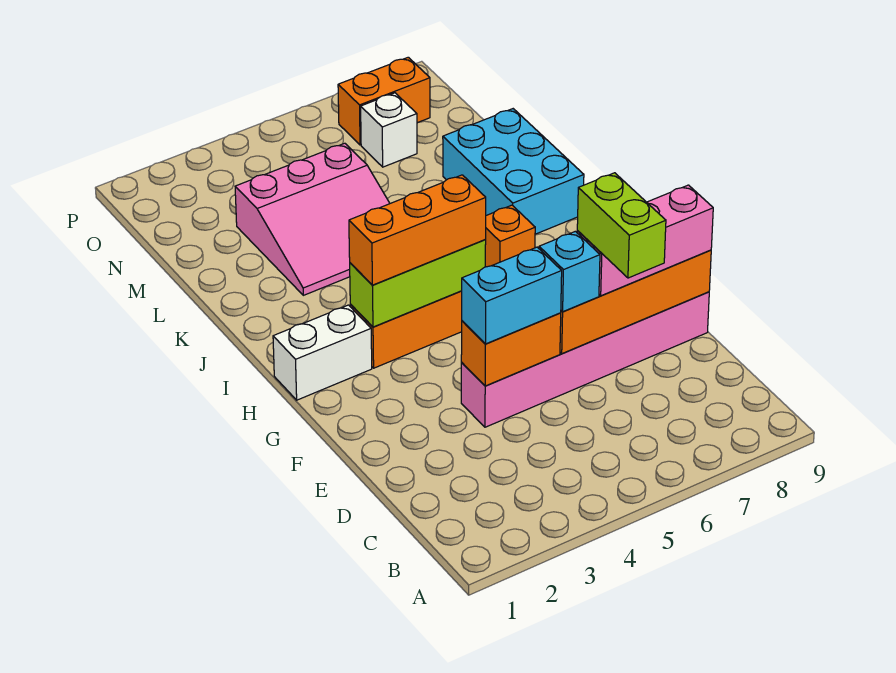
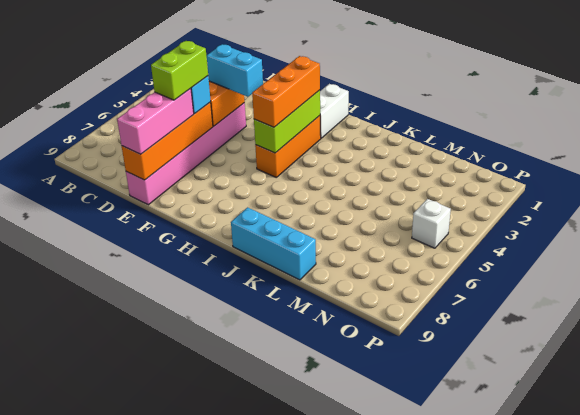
lime 1x2 brick [577,173,666,278] -> lime 1x2 brick turned to [151,41,208,100]
cyan 1x2 brick [462,247,562,344] -> cyan 1x2 brick turned to [207,44,263,97]
orange 1x1 brick [485,205,535,267] -> none
cyan 2x3 brick [443,109,584,234] -> cyan 1x3 brick [231,207,316,280]
pink 3x3 slope [235,143,390,295] -> none
white 1x1 brick [361,93,417,167] -> white 1x1 brick moved to [412,199,451,248]
orange 1x2 brick [338,57,430,145] -> none

